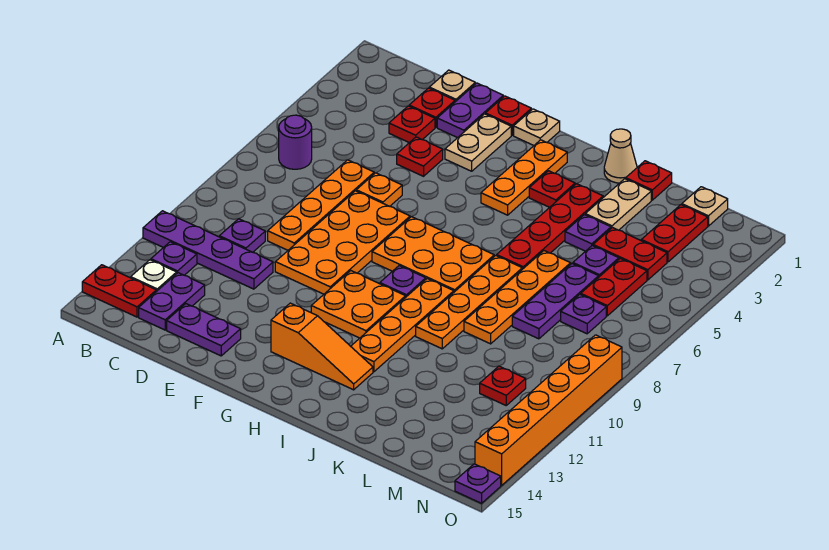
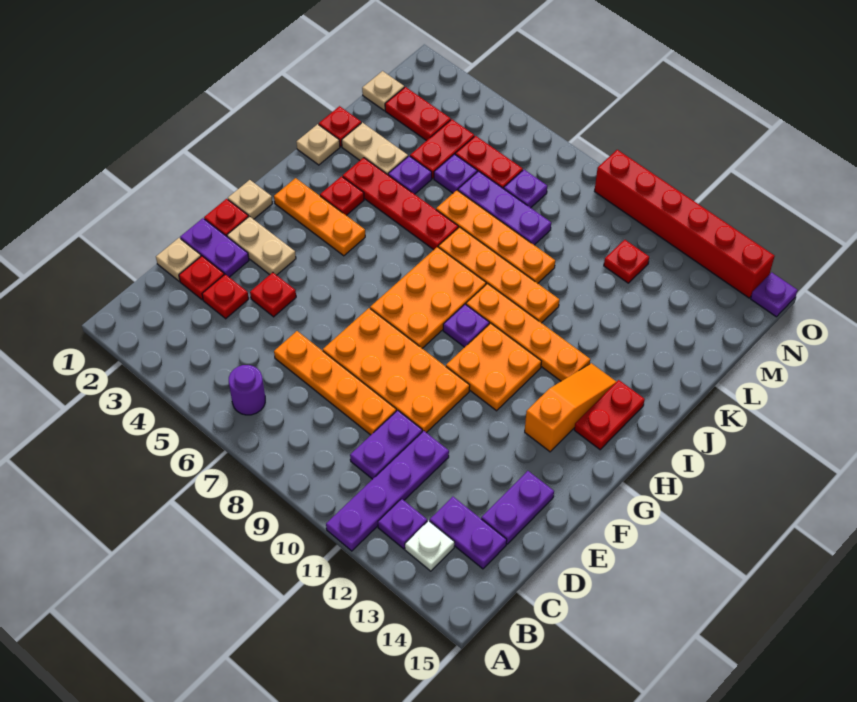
red 1x2 plate [82,265,156,317] -> red 1x2 plate moved to [574,380,645,450]
purple 1x1 plate [219,219,265,252] -> purple 1x2 plate [350,410,422,479]
orange 1x1 plate [356,173,402,206] -> none
tan 1x1 cone [604,129,637,183] -> tan 1x1 plate [297,124,340,165]
orange 1x6 brick [475,335,622,485] -> red 1x6 brick [594,150,775,298]

